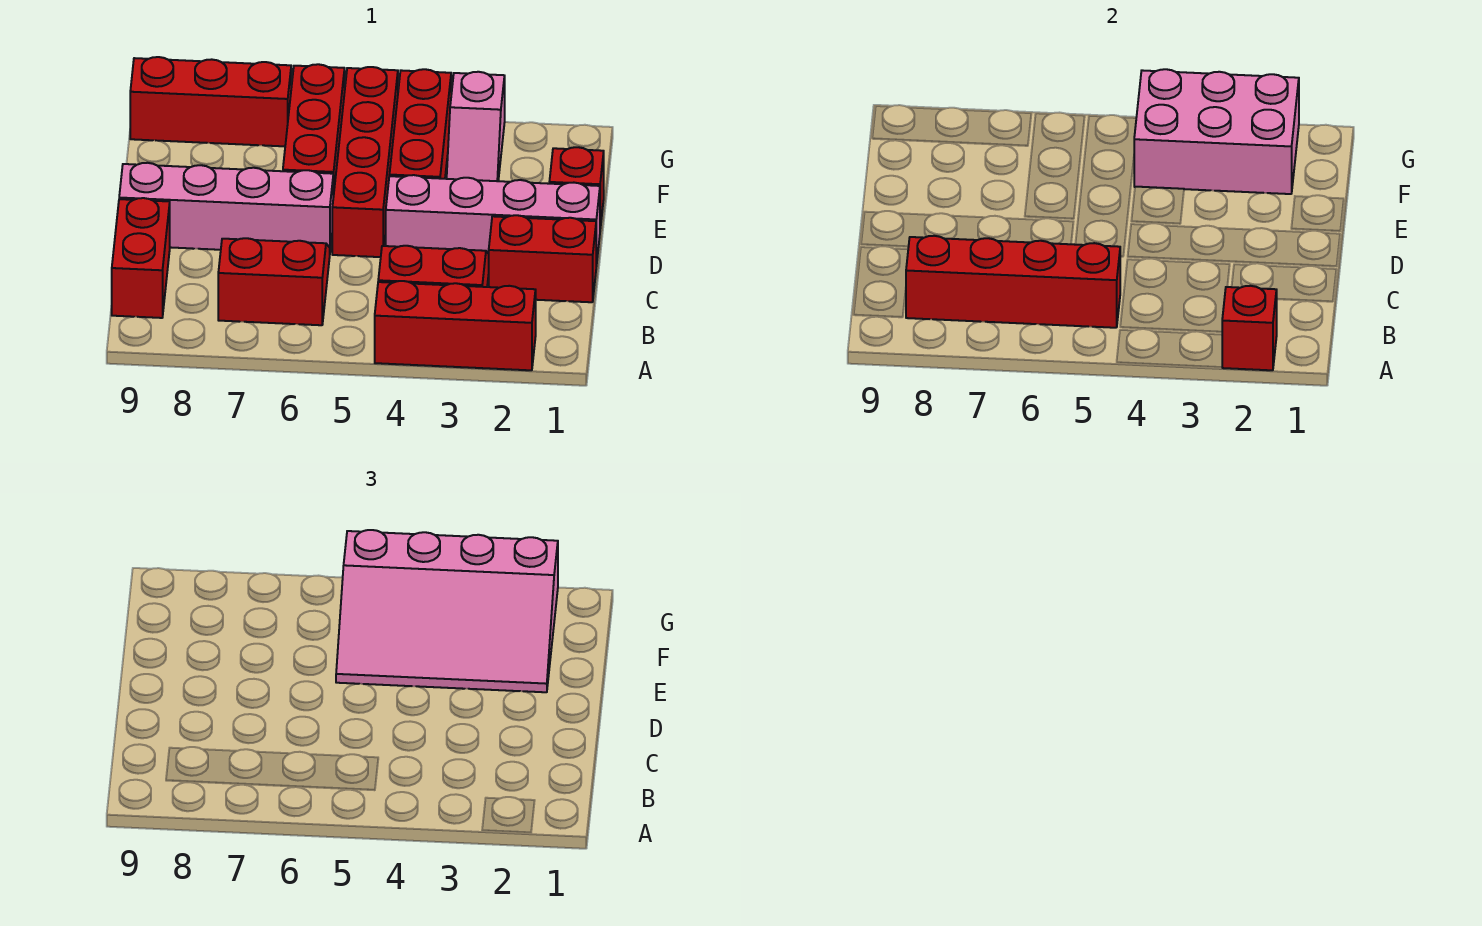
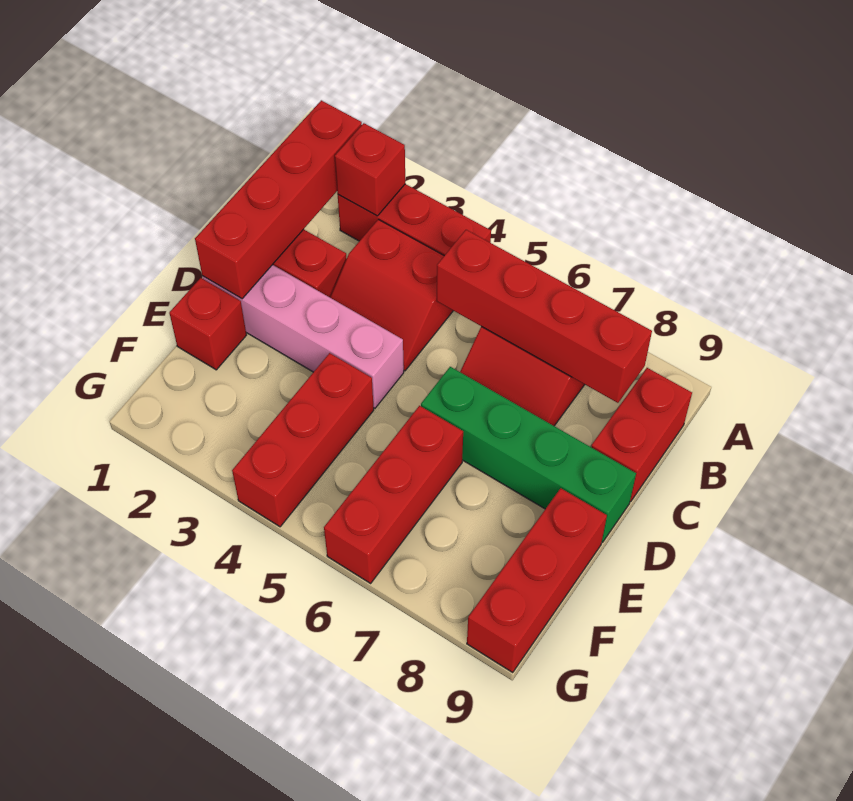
red 1x4 brick [332,67,398,257] -> red 1x4 brick moved to [195,100,362,299]
pink 1x4 brick [119,163,333,250] -> green 1x4 brick [421,367,636,543]
pink 3x4 slope [336,530,558,692] -> none
pink 2x3 brick [1134,69,1299,194] -> none
pink 1x2 slope [447,72,505,181] -> none
red 1x3 brick [130,57,291,146] -> red 1x3 brick turned to [467,488,607,672]

